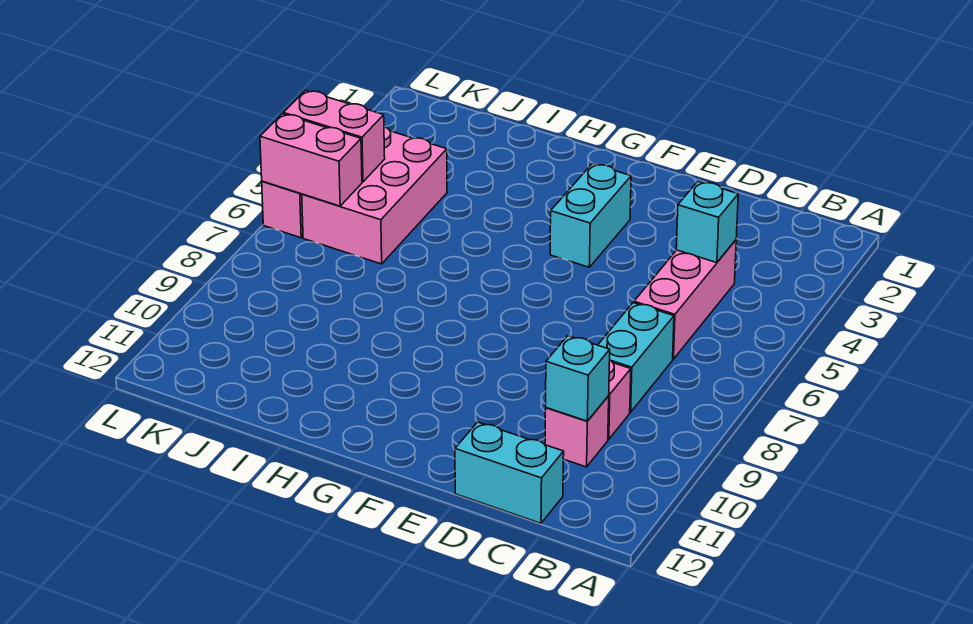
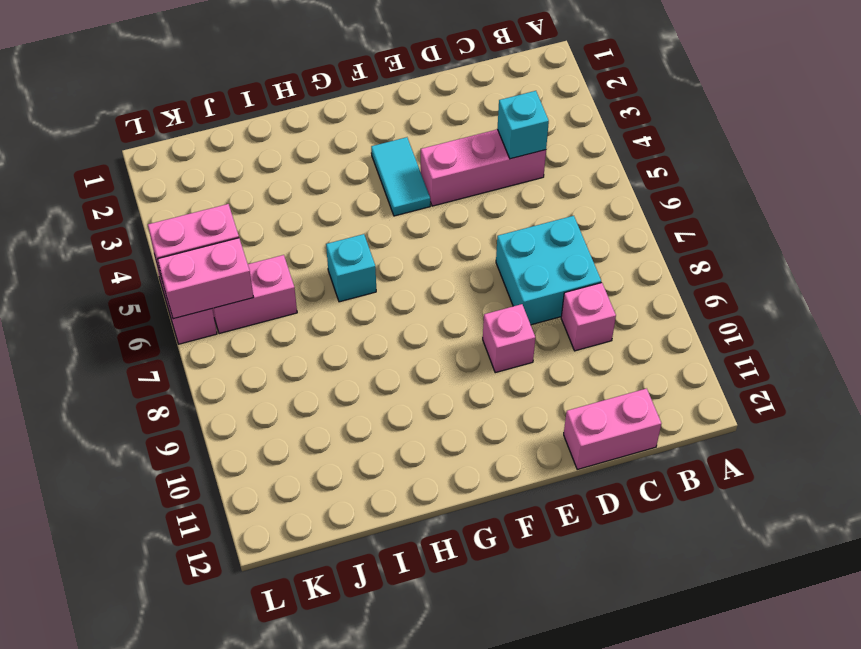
pink 1x3 brick [634,240,736,359] -> pink 1x3 brick turned to [421,129,546,206]
cyan 1x2 brick [598,303,674,412] -> cyan 2x2 brick [496,216,601,325]
pink 1x1 brick [545,396,609,467] -> pink 1x1 brick moved to [483,304,535,373]
cyan 1x1 brick [546,336,610,421] -> cyan 1x1 brick moved to [326,234,376,302]
cyan 1x2 brick [455,422,564,523] -> pink 1x2 brick [564,388,661,469]
cyan 1x2 brick [550,164,631,267] -> cyan 1x2 tile [371,137,430,216]
pink 2x3 brick [302,127,447,264] -> pink 1x2 brick [212,255,297,334]

